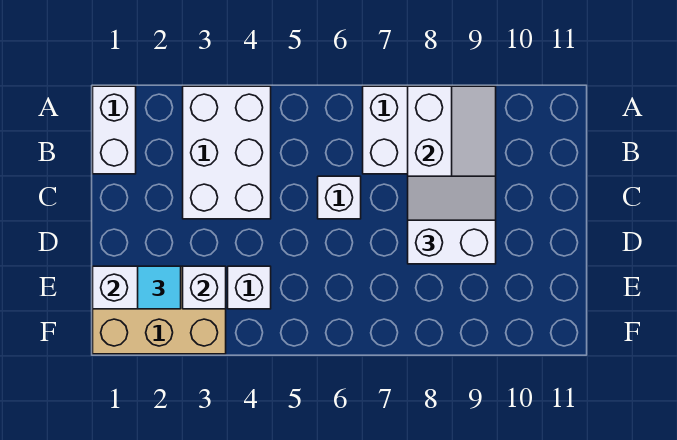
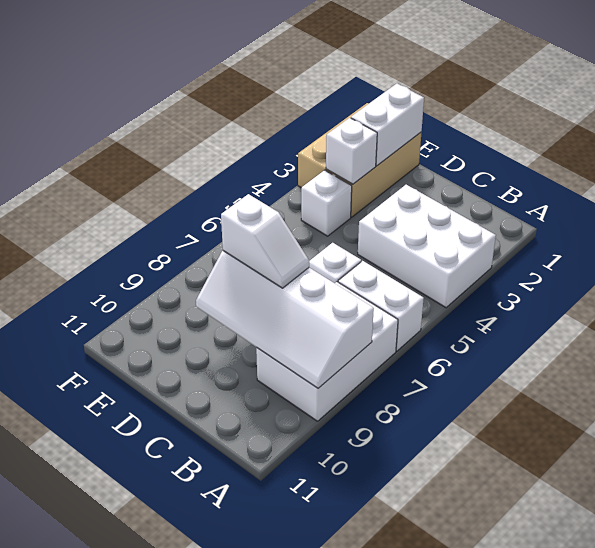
white 1x2 brick [93,86,136,174] -> white 1x2 brick moved to [338,261,424,351]
white 2x2 slope [408,176,496,264] -> white 1x2 slope [221,194,309,288]
cyan 1x1 tile [138,266,181,309] -> none

